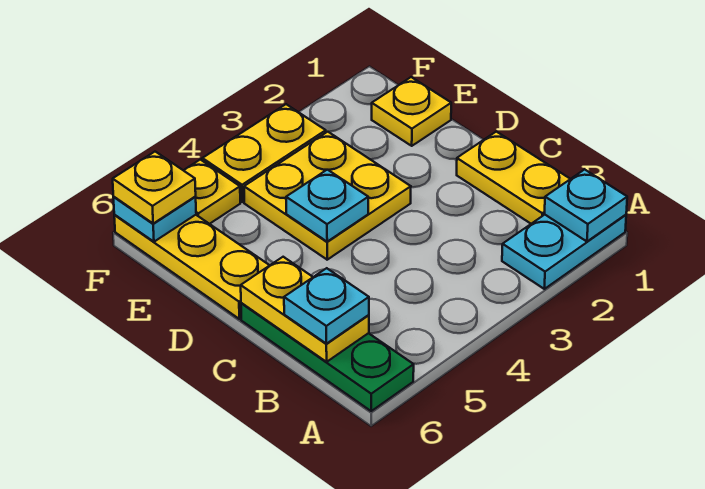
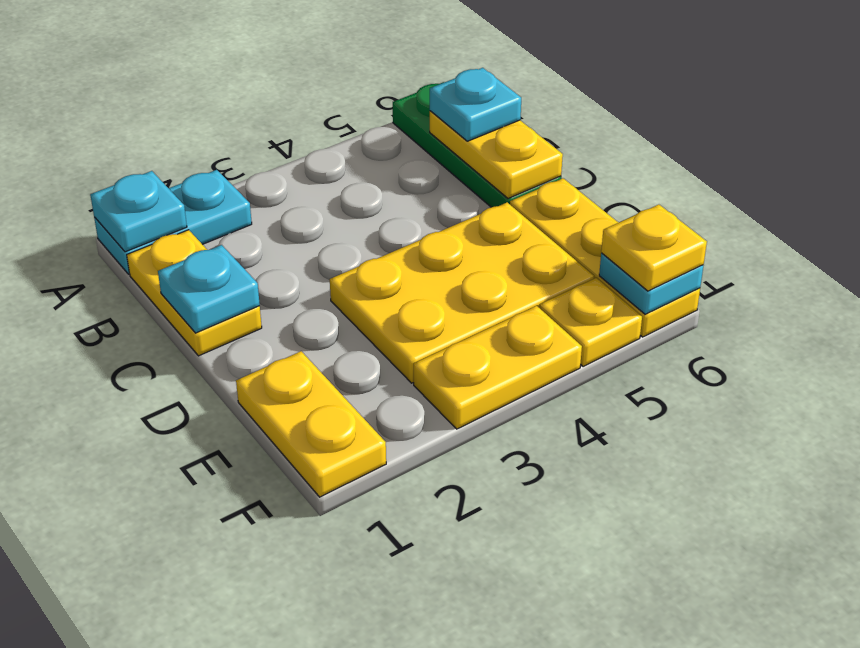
yellow 2x2 plate [244,132,411,260] -> yellow 2x3 plate [330,202,594,383]
cyan 1x1 plate [286,170,368,242] -> cyan 1x1 plate moved to [158,245,260,333]
yellow 1x1 plate [372,77,451,146] -> yellow 1x2 plate [236,351,386,497]

